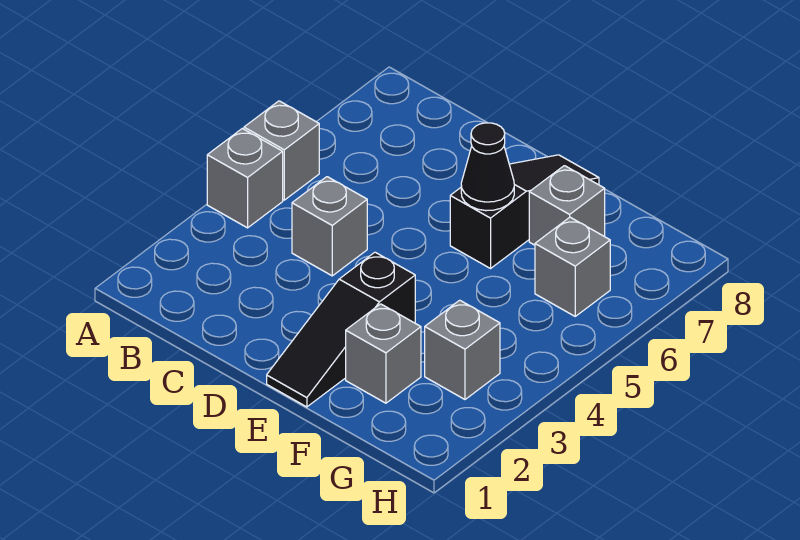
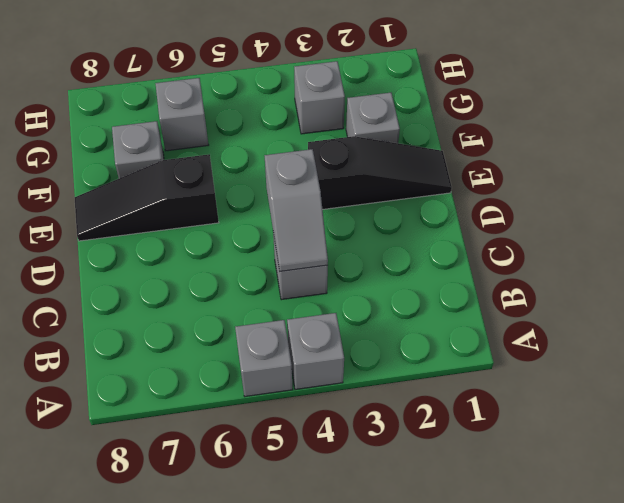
none -> grey 1x2 slope [265,149,328,271]
black 1x1 cone [461,123,514,211] -> none

